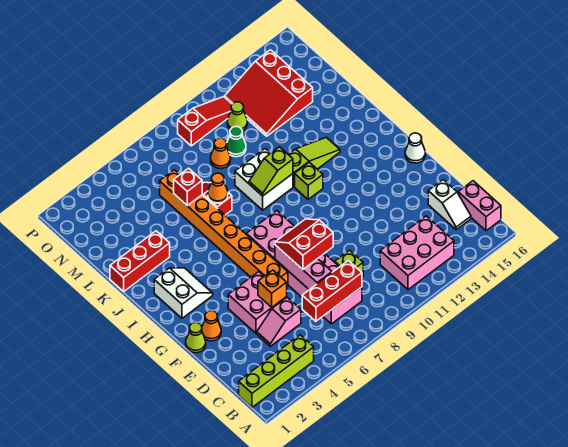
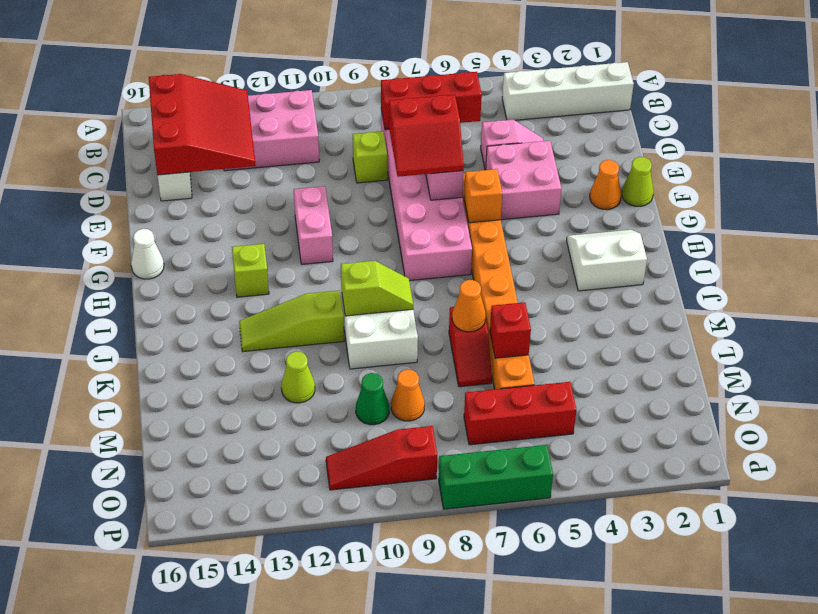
lime 1x4 brick [239,335,314,407] -> white 1x4 brick [502,62,634,120]
pink 1x2 brick [458,181,501,231] -> pink 1x2 brick moved to [294,186,333,264]
orange 1x1 brick [258,270,287,307] -> orange 1x1 brick moved to [464,169,502,223]
white 2x2 slope [154,268,213,318] -> white 2x2 slope turned to [567,230,647,291]
lime 1x1 brick [295,162,323,199] -> lime 1x1 brick moved to [232,244,269,297]
red 1x3 brick [110,231,170,291] -> red 1x3 brick moved to [464,382,576,445]
red 3x3 slope [225,50,313,136] -> red 3x3 slope moved to [149,74,256,175]
lime 1x1 cone [227,102,247,131] -> lime 1x1 cone moved to [281,351,315,403]
none -> green 1x3 brick [439,445,553,509]

